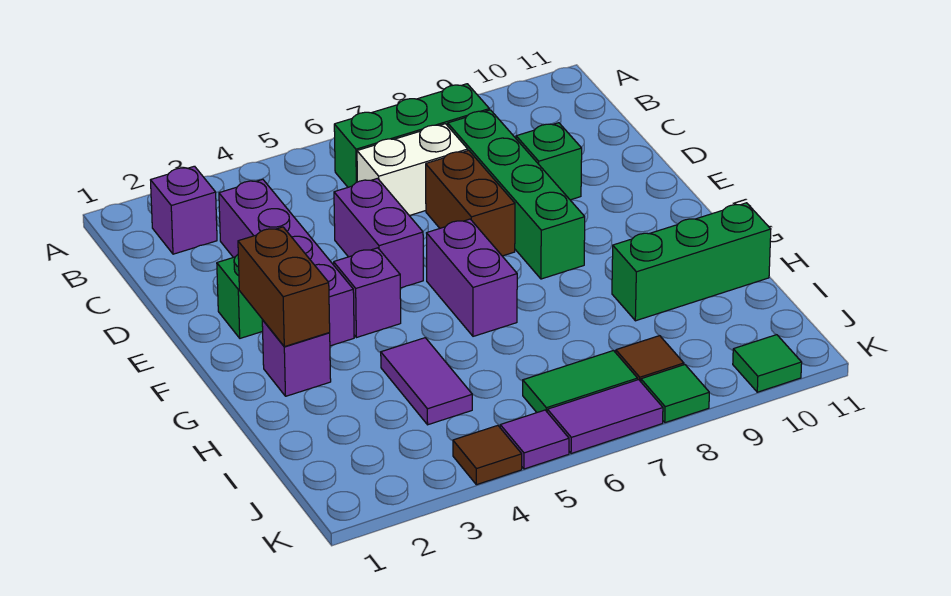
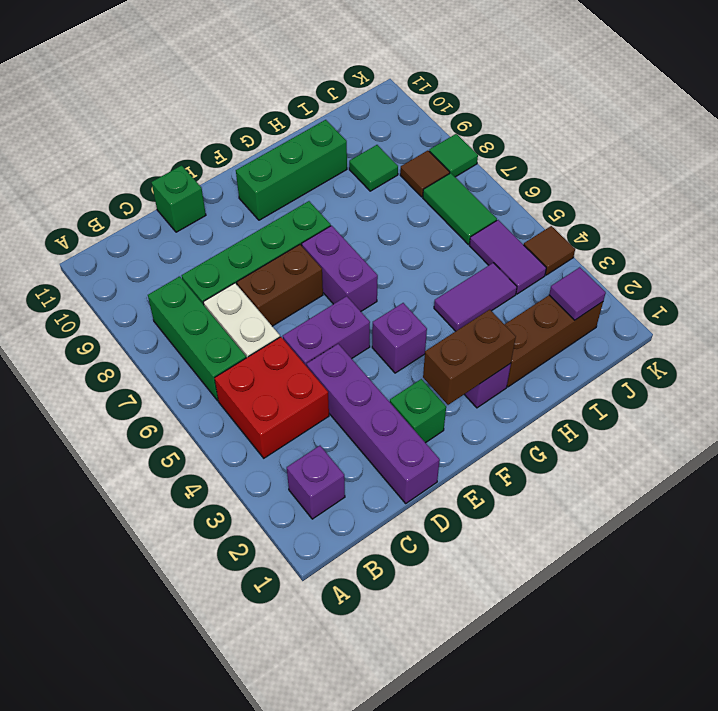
none -> red 2x2 brick [215,337,329,458]
purple 1x4 brick [219,179,354,346] -> purple 1x4 brick turned to [307,344,440,503]
green 1x1 brick [516,123,582,200] -> green 1x1 brick moved to [152,165,206,232]
purple 1x2 brick [427,219,517,336] -> purple 1x2 brick turned to [302,226,378,311]
none -> brown 1x3 brick [504,295,603,387]
green 1x3 brick [612,203,771,321] -> green 1x3 brick turned to [236,120,347,220]
purple 1x1 tile [500,410,569,469] -> purple 1x1 tile moved to [549,267,606,320]
purple 1x2 tile [547,380,663,454] -> purple 1x2 tile moved to [469,220,546,294]
green 1x1 tile [733,335,802,392] -> green 1x1 tile moved to [349,145,398,191]

